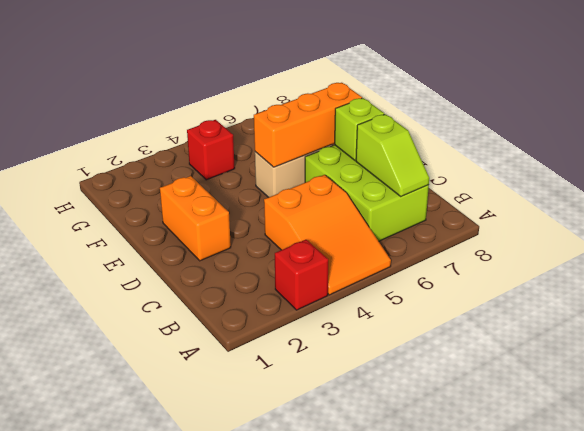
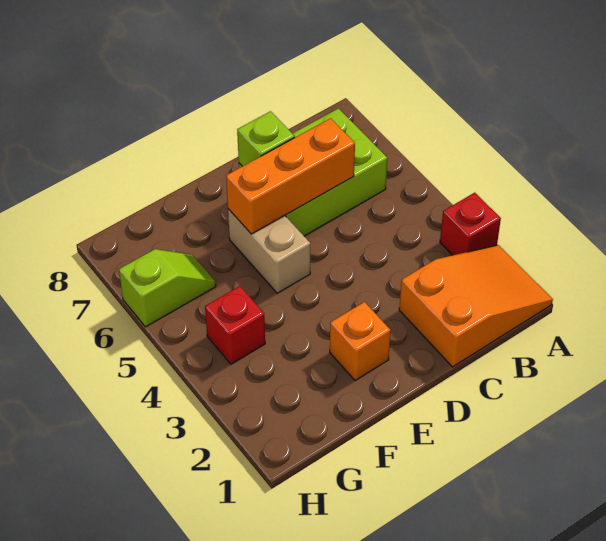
orange 2x3 slope [264,175,391,295] -> orange 2x3 slope moved to [399,245,553,367]
lime 1x2 slope [356,114,429,197] -> lime 1x2 slope moved to [119,249,216,327]
orange 1x2 brick [160,176,231,261] -> orange 1x1 brick [330,302,391,380]
orange 1x3 brick [254,83,362,167] -> orange 1x3 brick turned to [226,118,355,234]

